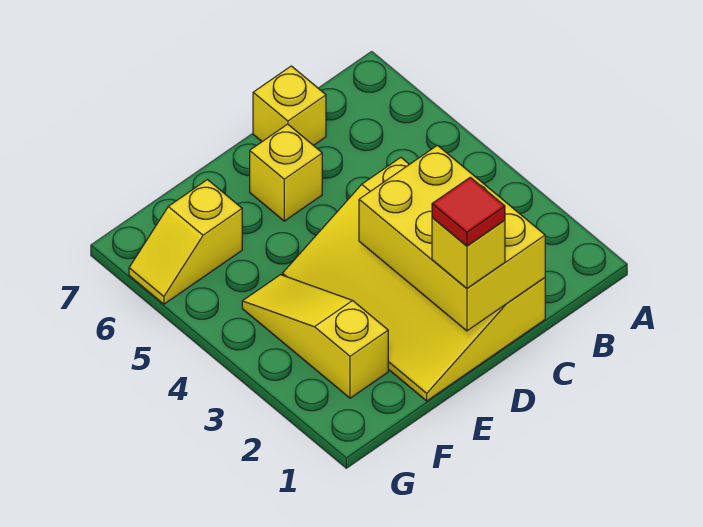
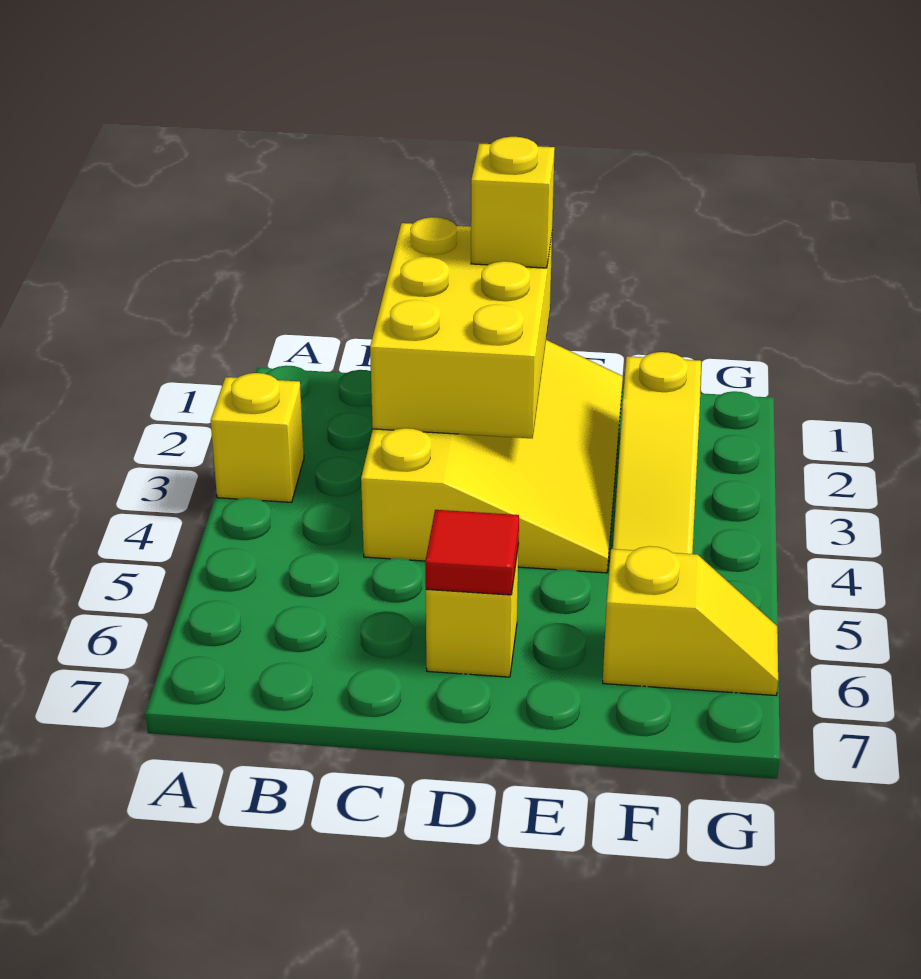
yellow 1x1 brick [253,66,326,146] -> yellow 1x1 brick moved to [211,373,304,502]
red 1x1 tile [432,177,505,246] -> red 1x1 tile moved to [425,510,519,595]

